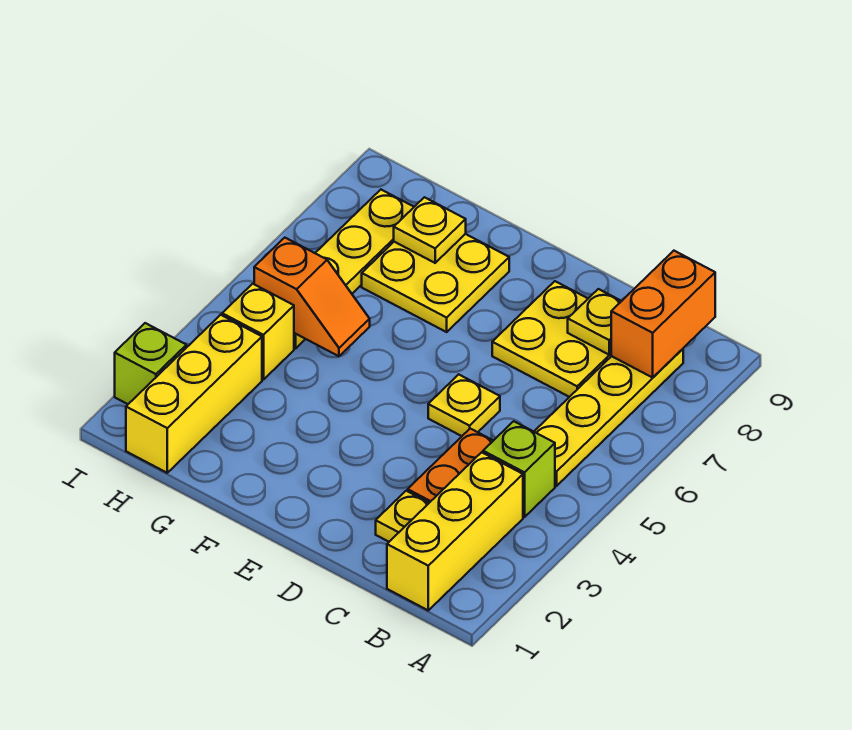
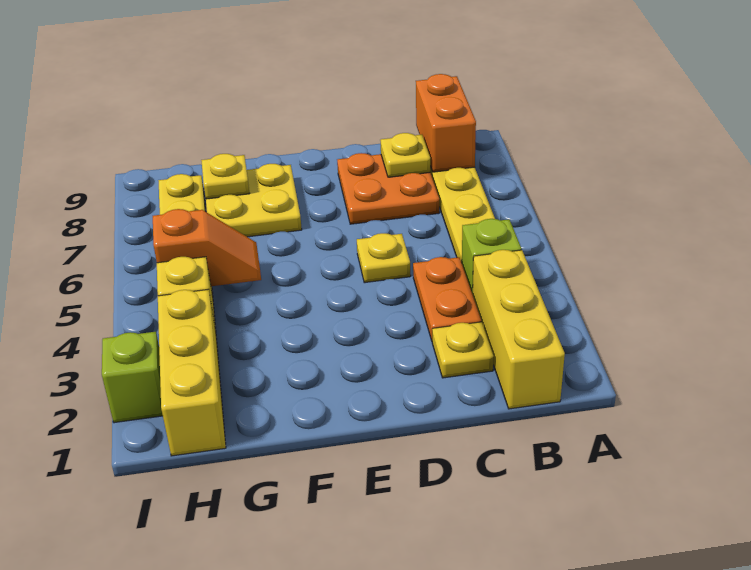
yellow 2x2 plate [492,281,611,397] -> orange 2x2 plate [337,153,439,224]

